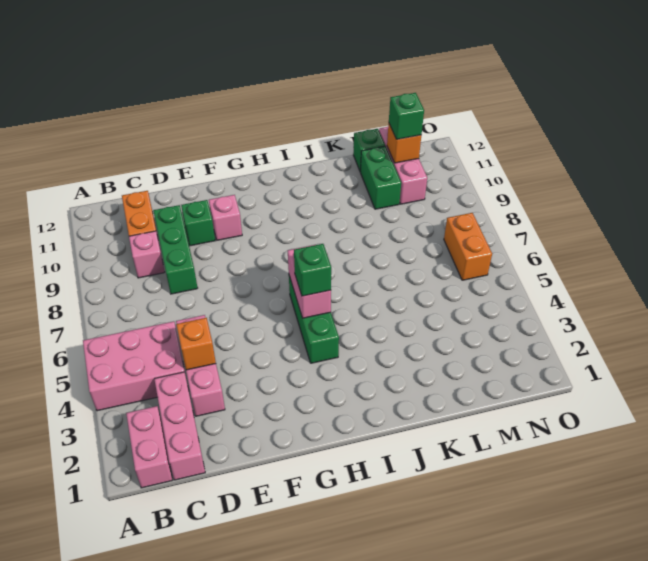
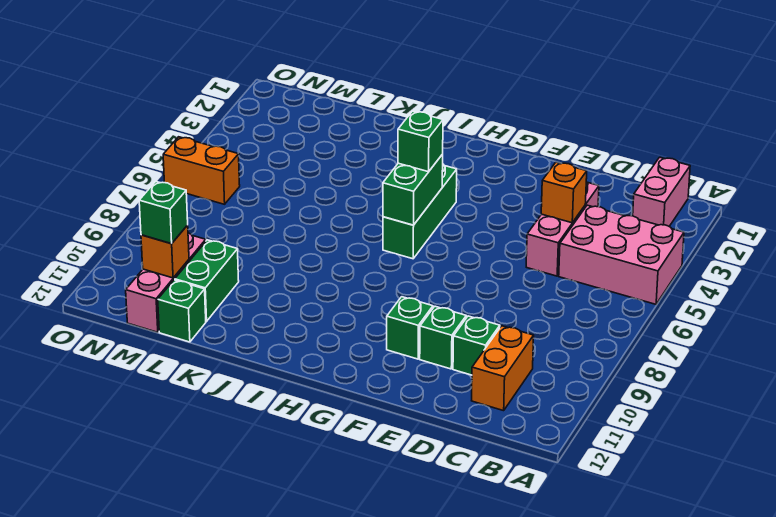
pink 1x3 brick [154,372,205,480] -> none
pink 1x1 brick [129,231,165,278] -> none
green 1x3 brick [153,205,198,294] -> green 1x1 brick [453,316,500,375]
pink 1x1 brick [209,195,242,240] -> green 1x1 brick [387,297,433,359]
pink 1x2 brick [288,245,331,318] -> green 1x2 brick [383,154,443,225]
orange 1x2 brick [444,213,492,280] -> orange 1x2 brick turned to [163,137,240,204]

